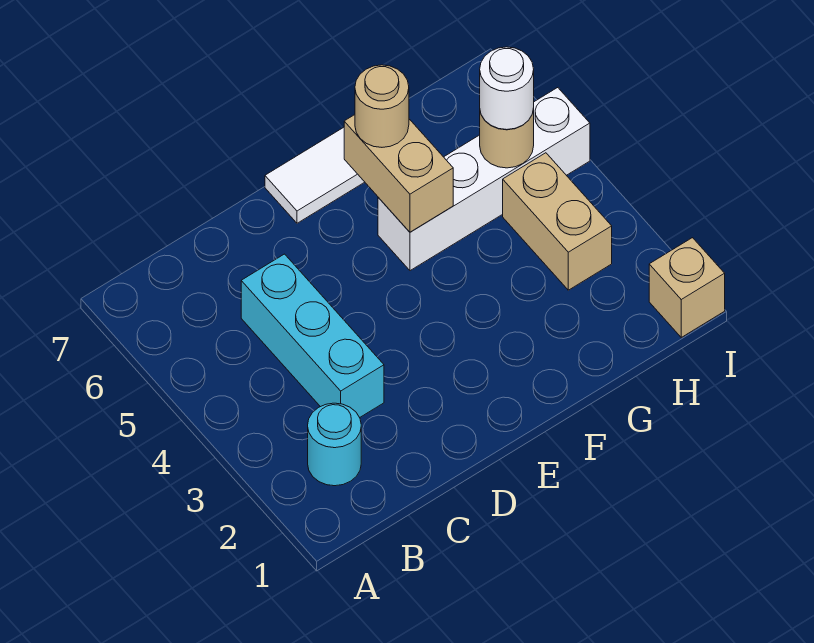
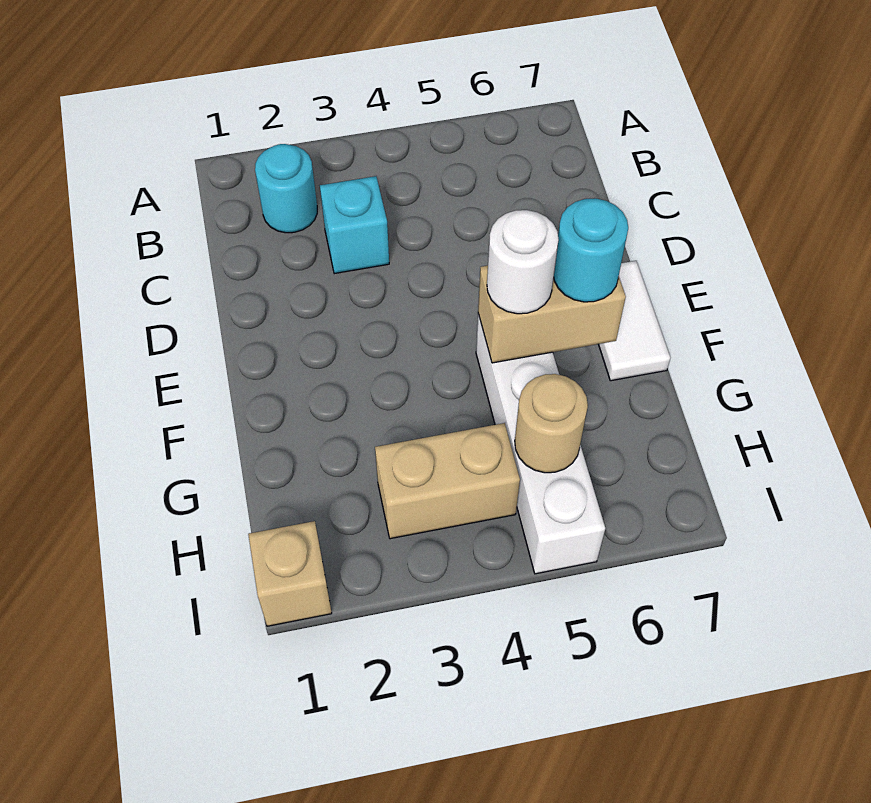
cyan 1x3 brick [241,254,384,418] -> cyan 1x1 brick [320,176,389,274]
tan 1x1 round brick [355,65,409,147] -> cyan 1x1 round brick [554,198,628,302]
white 1x1 round brick [480,47,534,130] -> white 1x1 round brick moved to [487,210,559,314]

